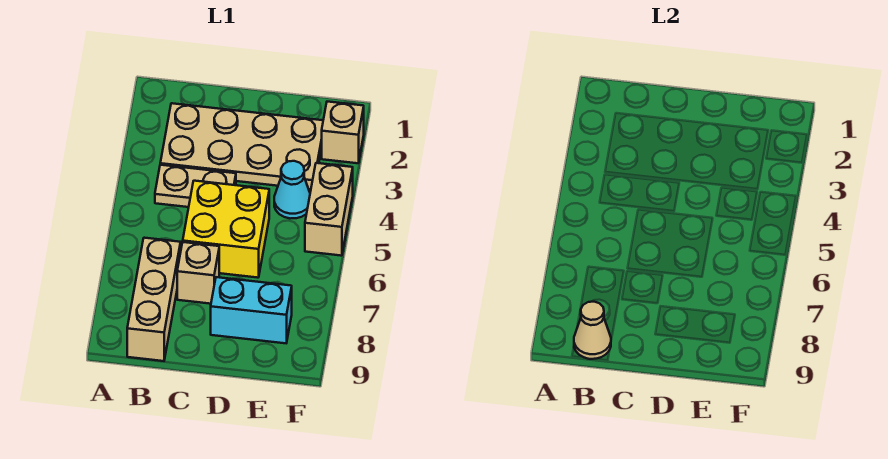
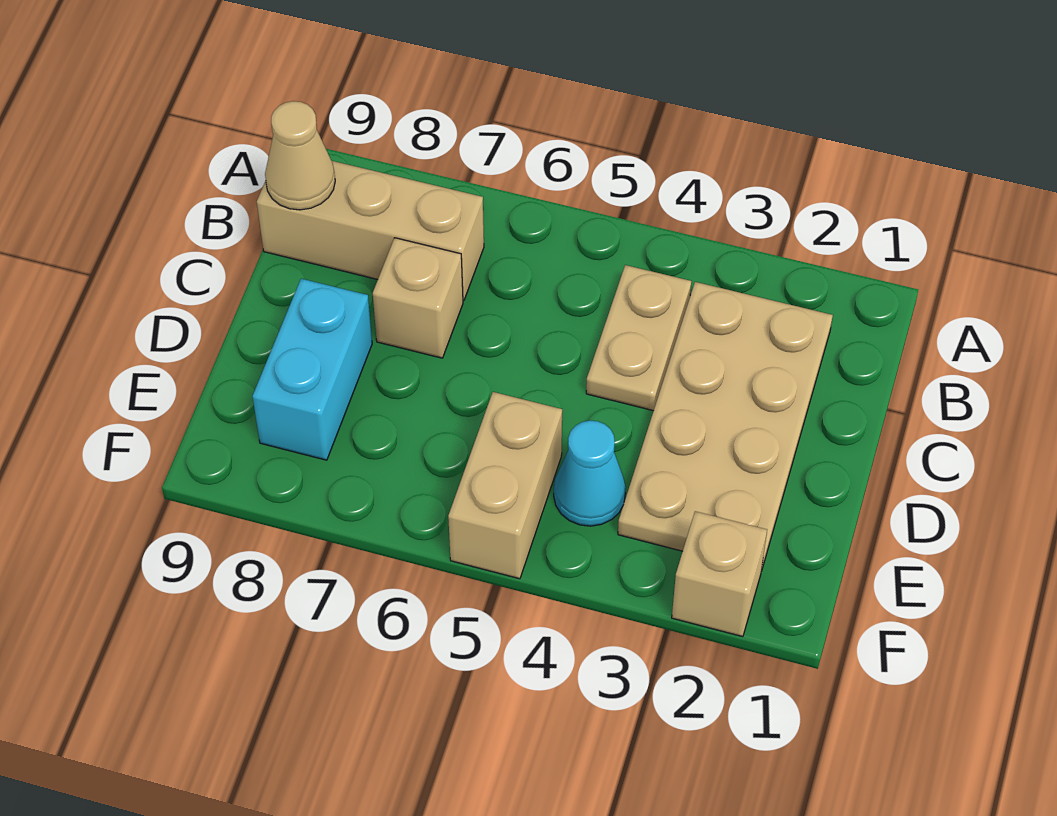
yellow 2x2 brick [183,181,269,278] -> none
tan 1x2 brick [305,163,353,256] -> tan 1x2 brick turned to [448,392,562,579]

